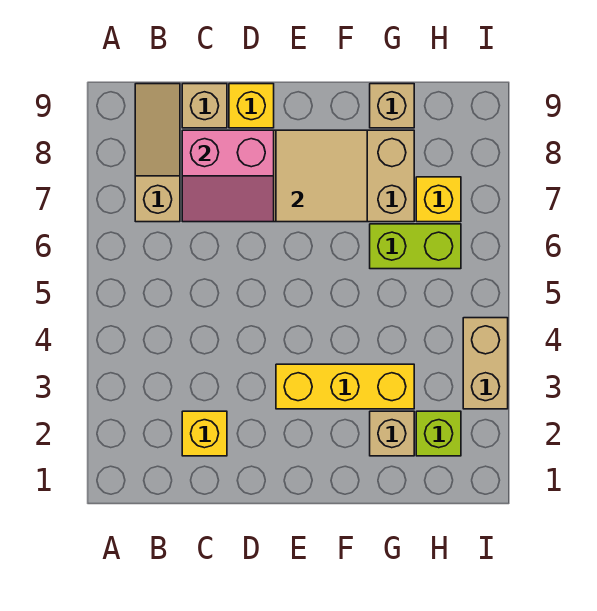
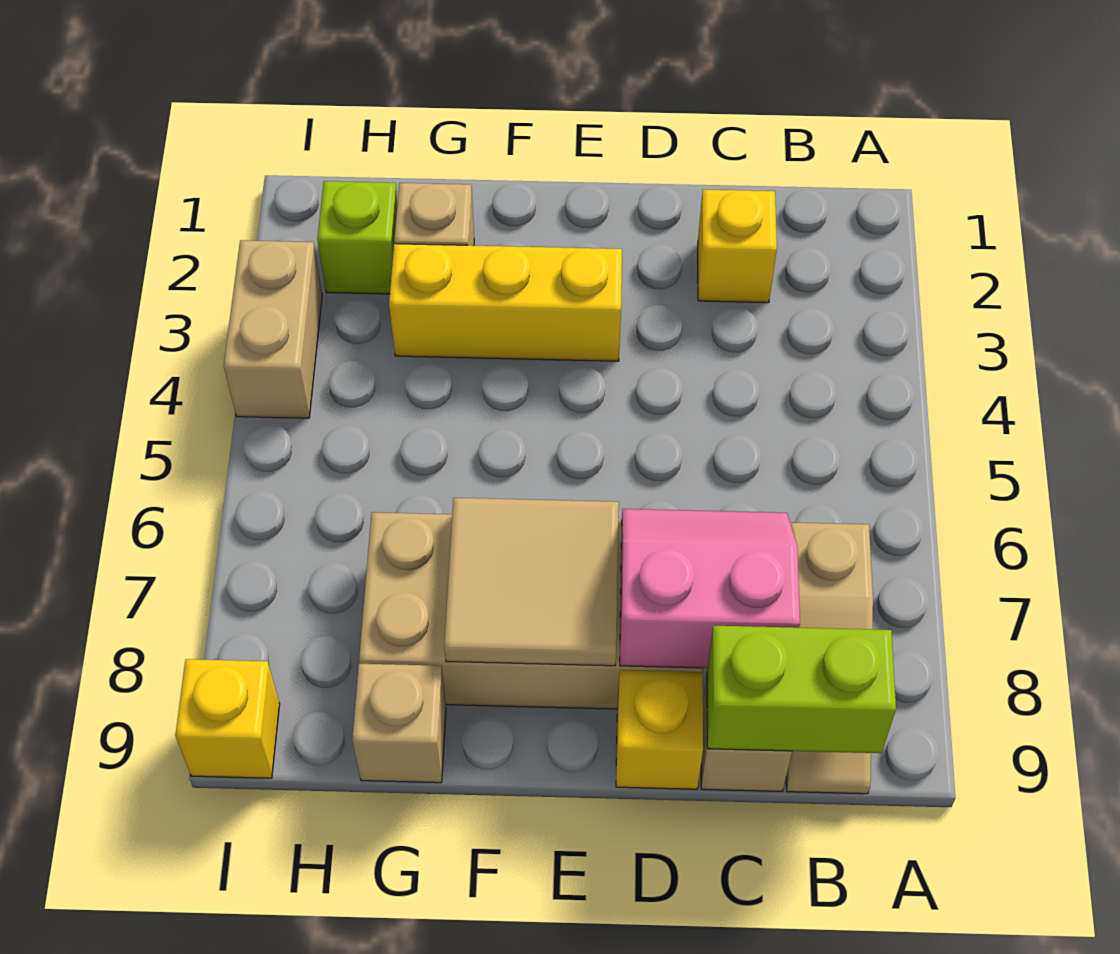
lime 1x2 brick [370,224,461,269] -> lime 1x2 brick moved to [707,626,896,753]
yellow 1x1 brick [416,177,461,222] -> yellow 1x1 brick moved to [175,659,280,778]

